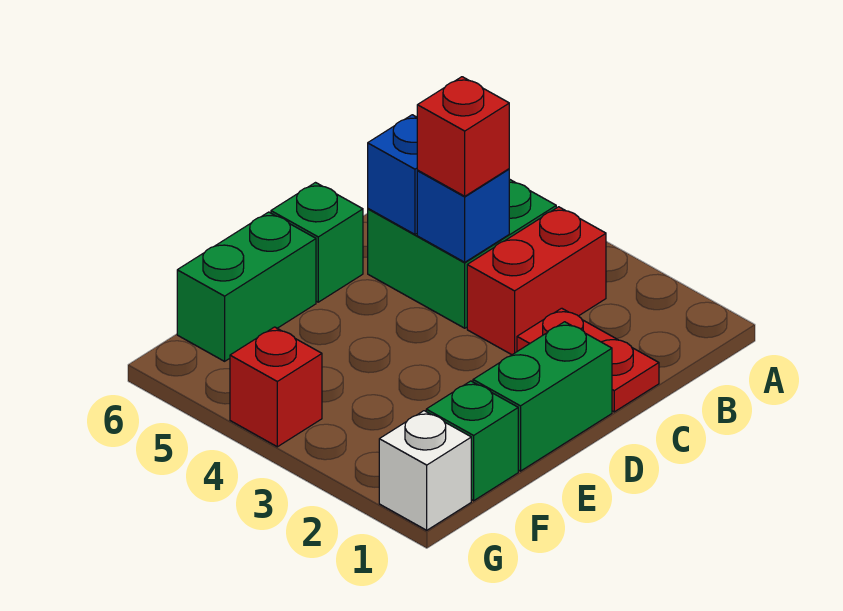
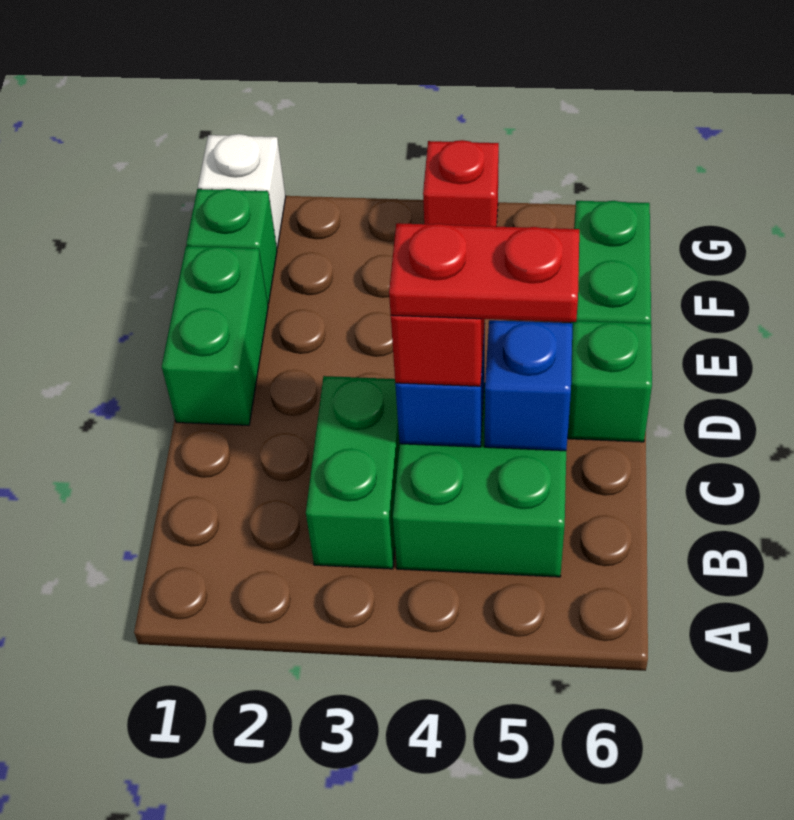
red 1x2 brick [467,207,606,355] -> green 1x2 brick [306,376,400,569]
red 1x2 plate [517,308,659,412] -> red 1x2 plate moved to [389,223,579,322]

